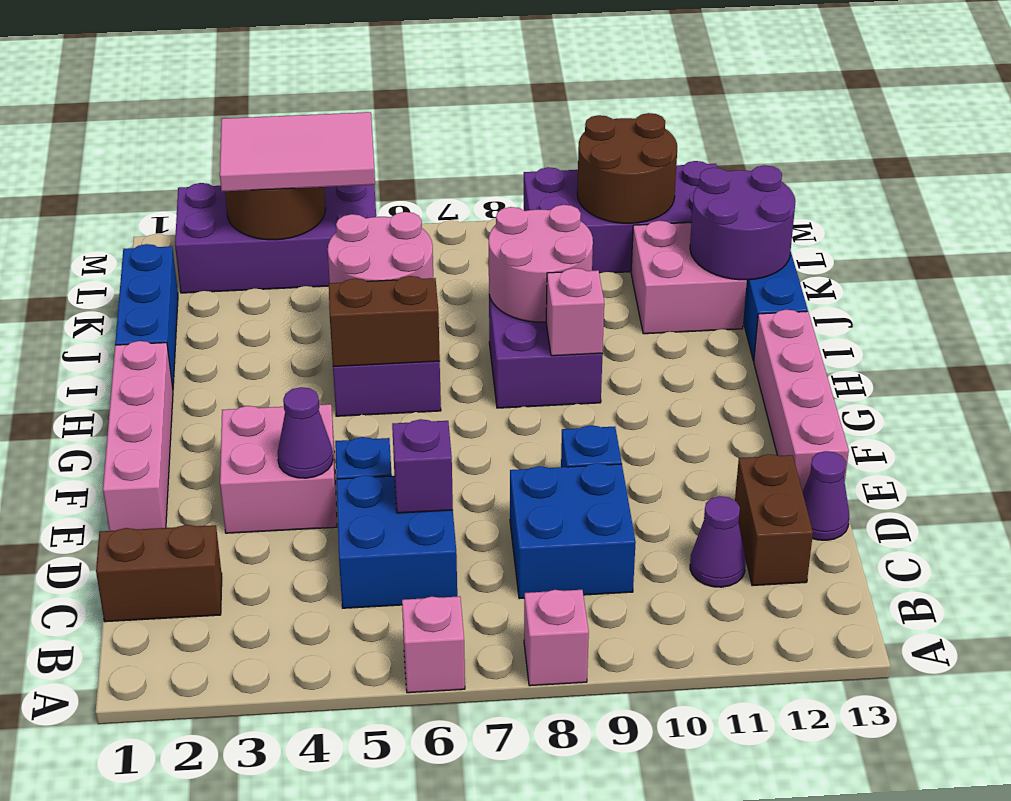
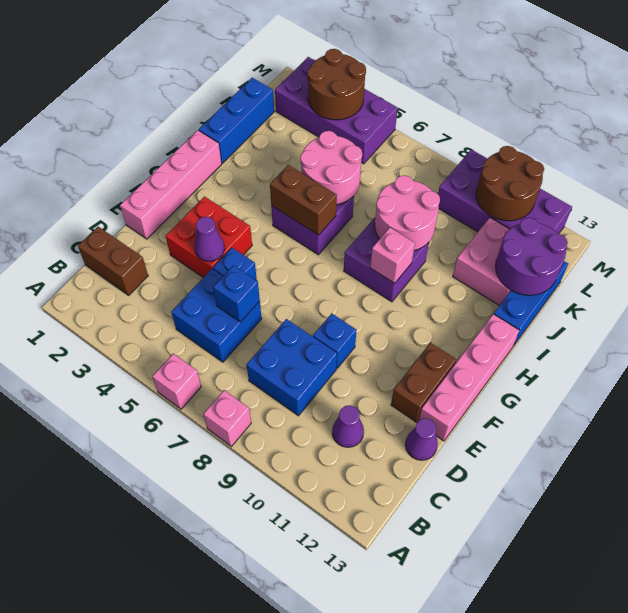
brown 1x2 brick [735,454,813,586] -> brown 1x2 brick moved to [391,343,456,422]
purple 1x1 brick [392,419,453,513] -> blue 1x1 brick [213,265,260,322]
pink 2x2 brick [220,404,337,533] -> red 2x2 brick [166,197,252,277]
pink 2x3 tile [220,112,375,191] -> none

